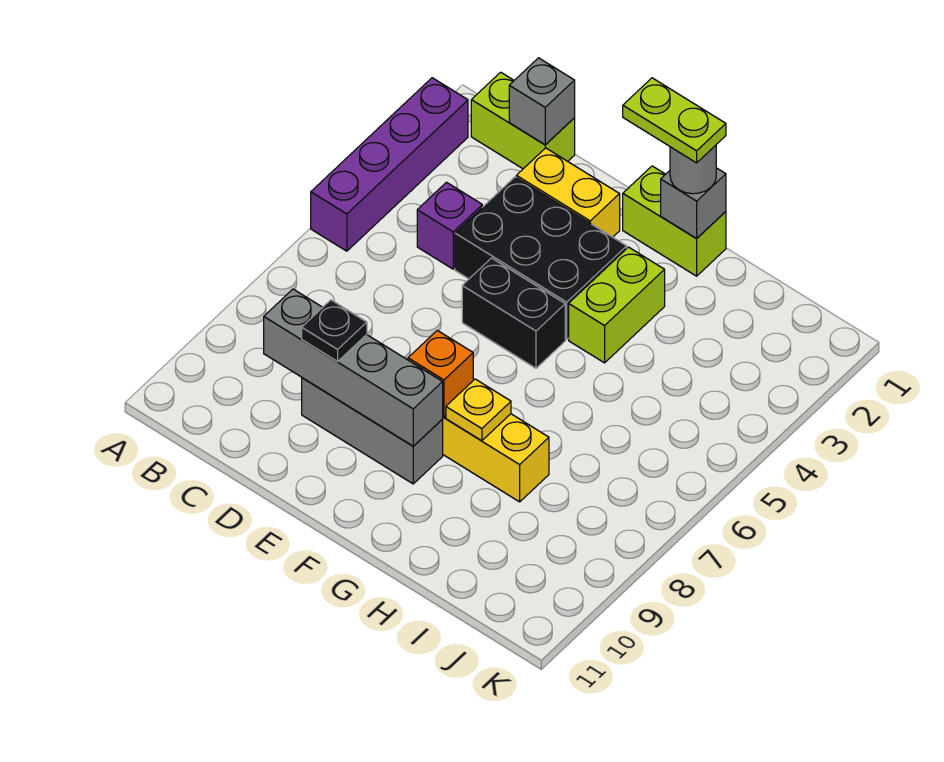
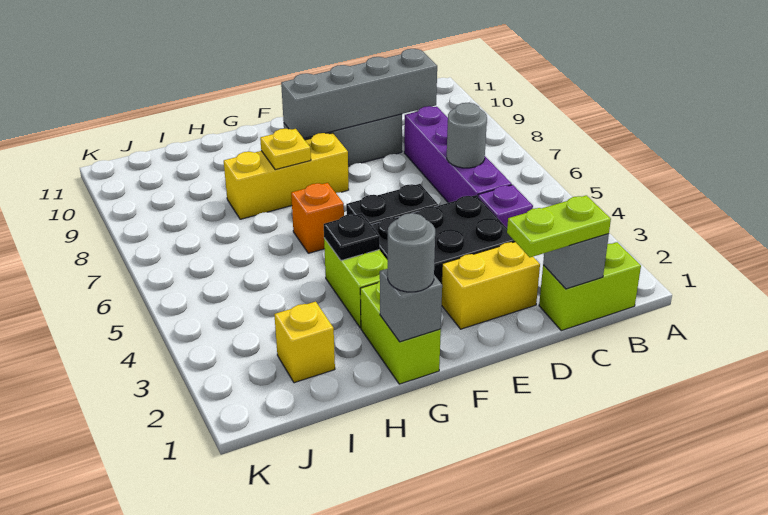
purple 1x4 brick [311,78,468,251] -> purple 1x4 brick moved to [404,106,512,203]
none -> grey 1x1 round brick [447,103,487,168]
black 1x1 plate [302,300,367,361] -> black 1x1 plate moved to [324,213,380,261]
lime 1x2 brick [623,166,726,276] -> lime 1x2 brick turned to [360,281,441,384]
lime 1x2 plate [623,78,726,163] -> lime 1x2 plate moved to [507,195,611,257]
orange 1x1 brick [408,330,473,417] -> orange 1x1 brick moved to [291,183,344,253]
none -> yellow 1x1 brick [274,302,335,383]

